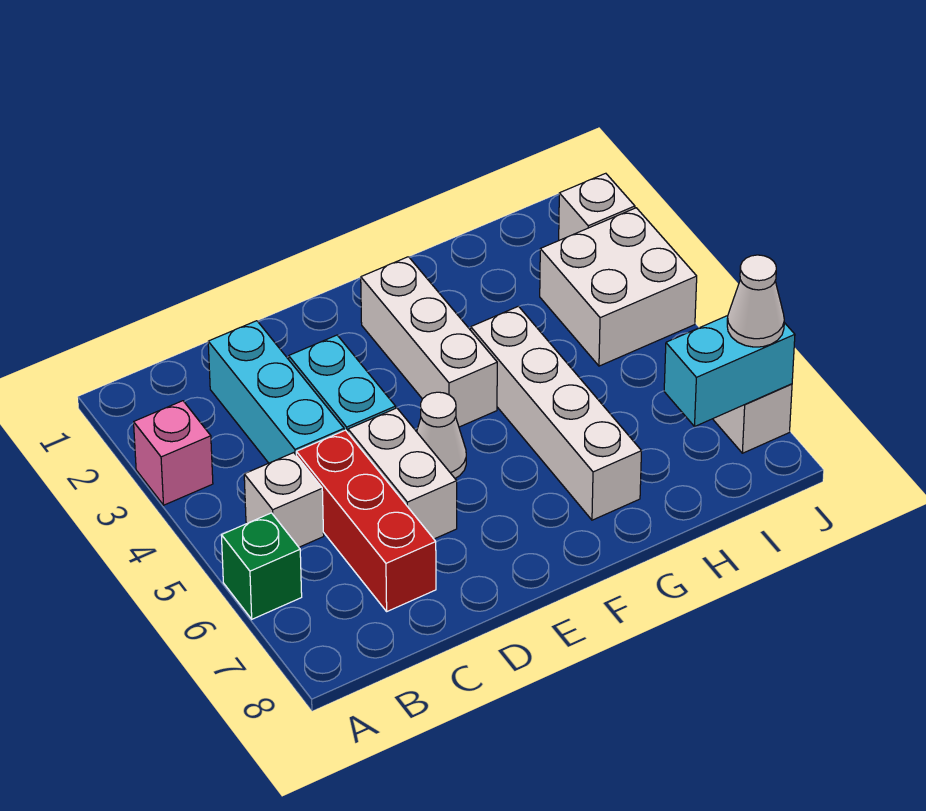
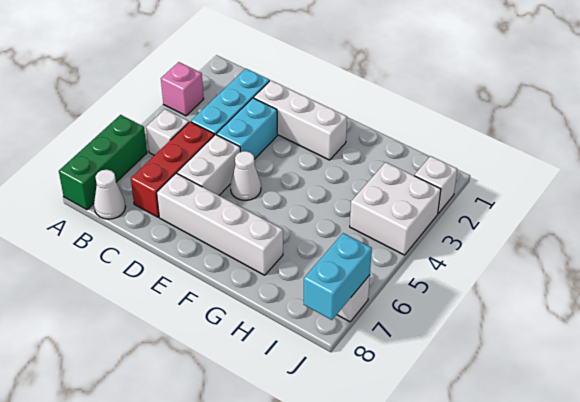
green 1x1 brick [221,513,302,619] -> green 1x3 brick [59,115,147,210]
white 1x3 brick [361,257,497,427] -> white 1x3 brick turned to [254,80,347,160]
white 1x4 brick [471,306,641,520] -> white 1x4 brick turned to [157,173,283,275]
cyan 1x2 brick [664,316,795,426] -> cyan 1x2 brick turned to [304,233,372,320]
white 1x1 cone [727,255,784,347] -> white 1x1 cone moved to [94,170,126,219]

